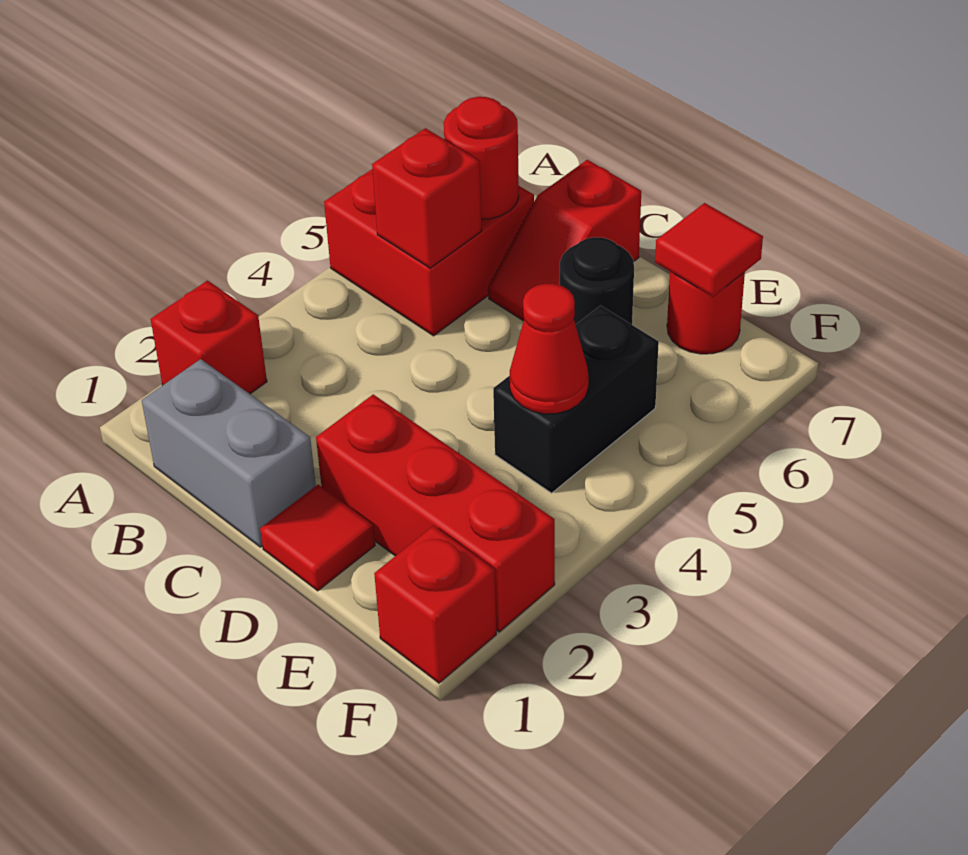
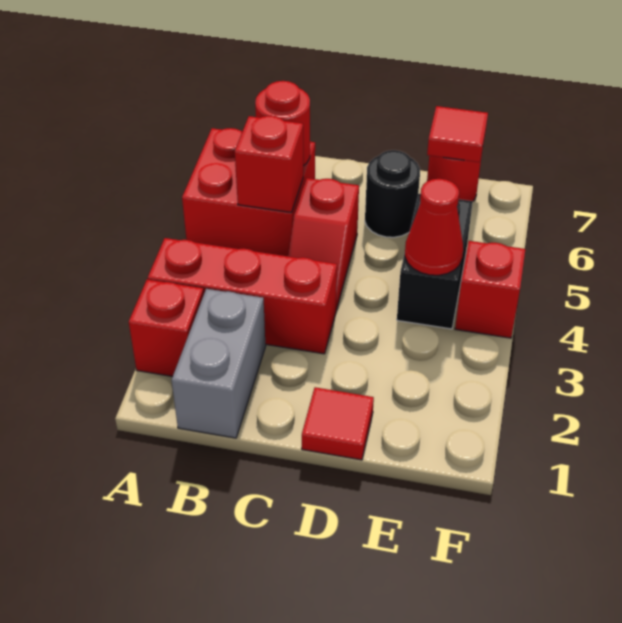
grey 1x2 brick [142,359,316,547] -> grey 1x2 brick turned to [172,289,266,438]
red 1x2 slope [488,160,641,321] -> red 1x2 slope moved to [288,178,359,310]
red 1x3 brick [316,394,555,632] -> red 1x3 brick moved to [148,238,337,354]
red 1x1 brick [374,526,496,683] -> red 1x1 brick moved to [455,241,525,338]

